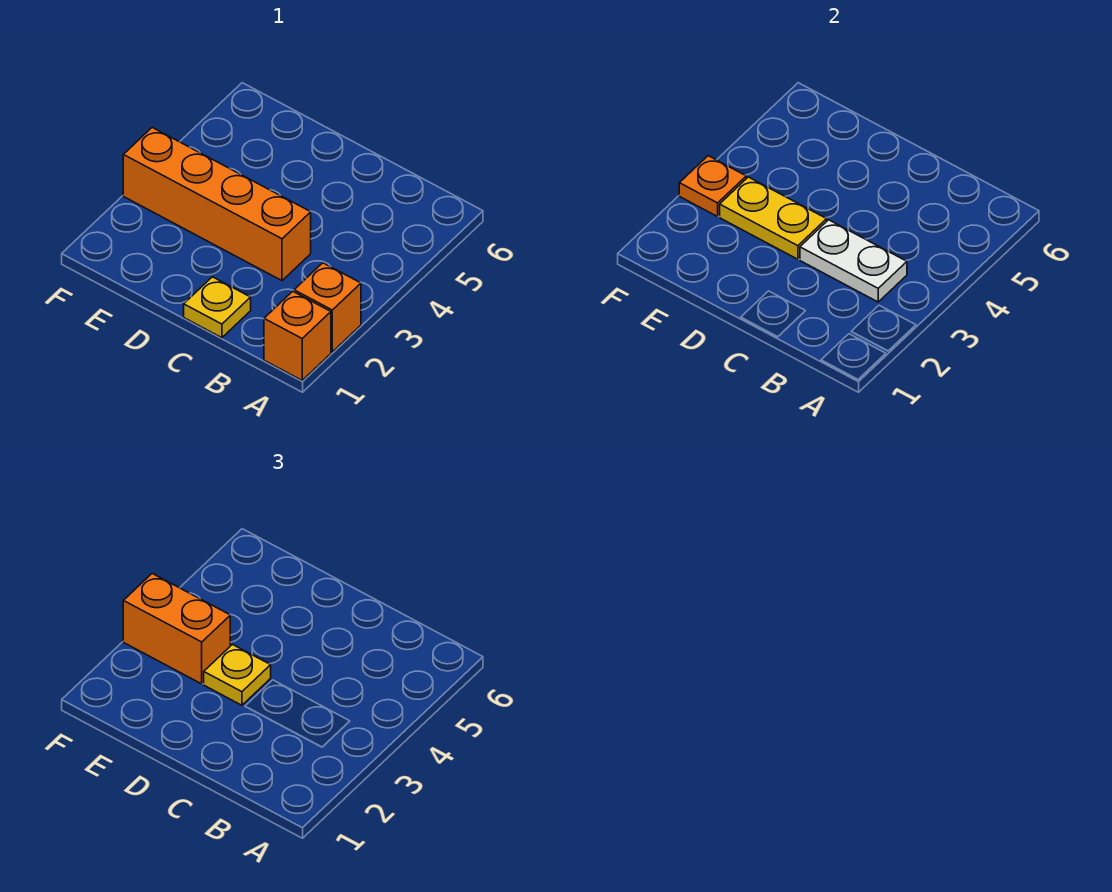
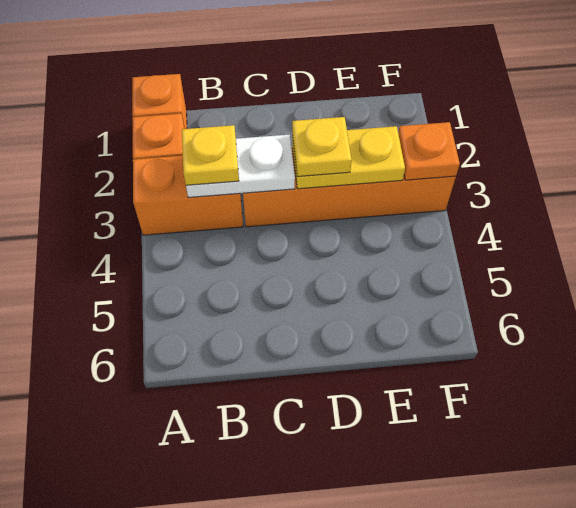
yellow 1x1 plate [184,277,251,338] -> yellow 1x1 plate moved to [182,125,239,185]
orange 1x2 brick [123,574,230,684] -> orange 1x2 brick moved to [133,156,243,235]

